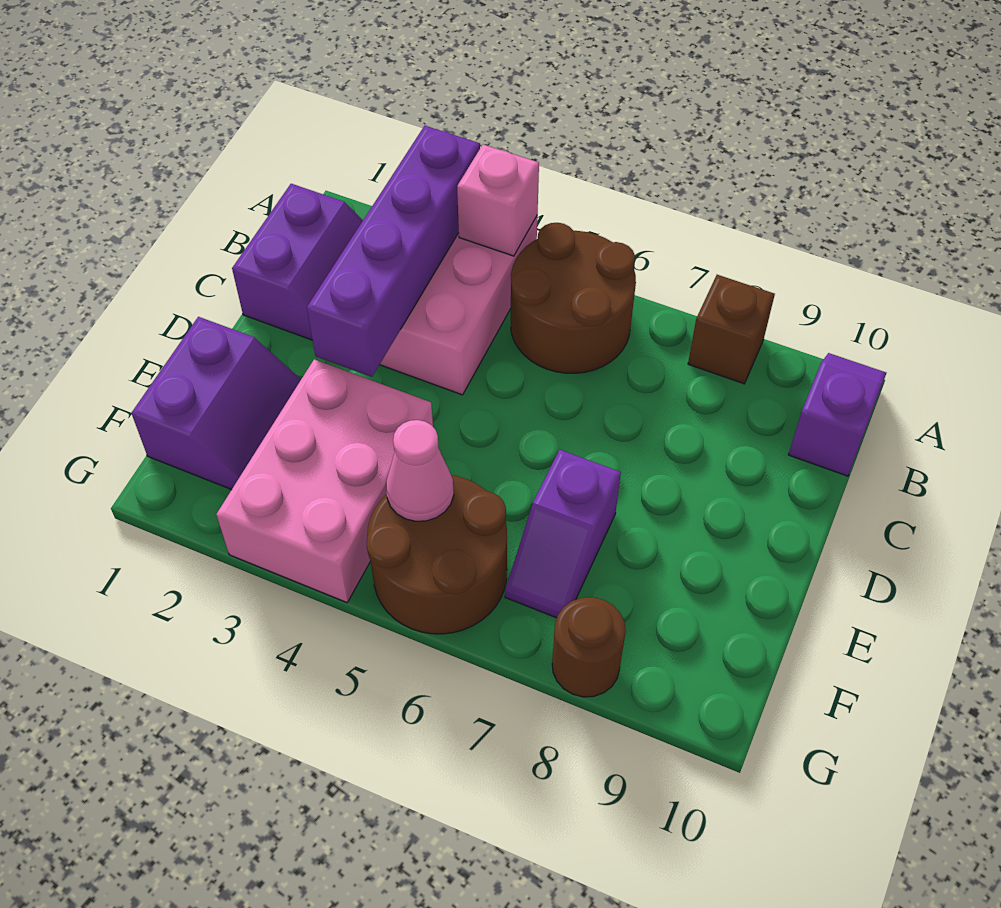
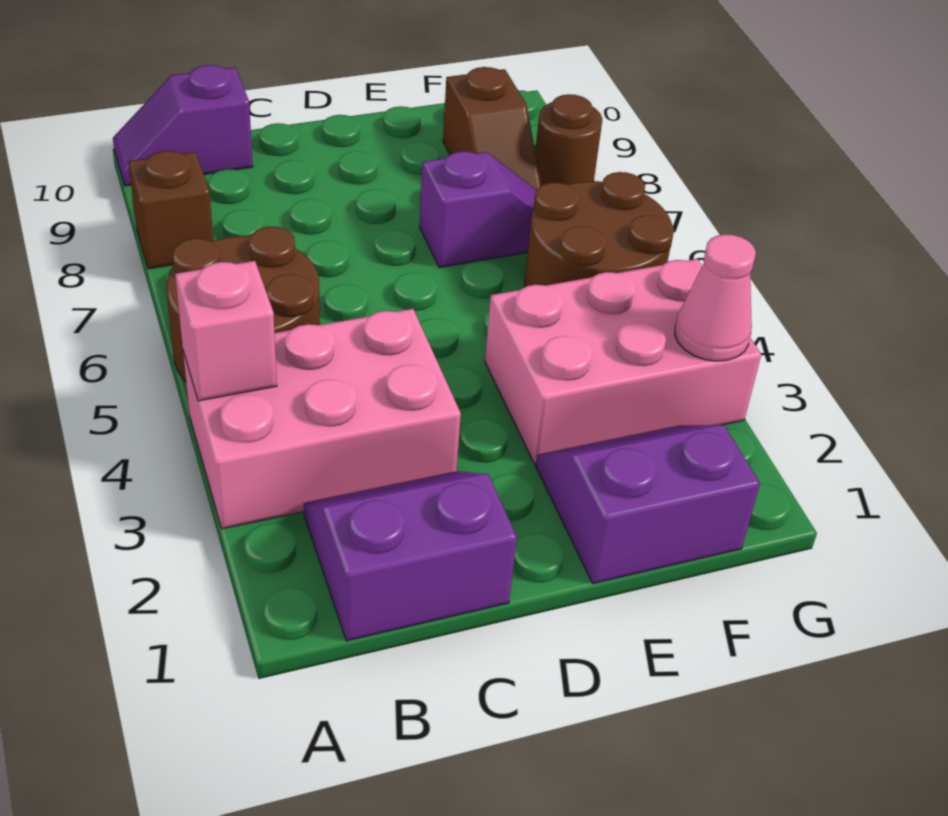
purple 1x4 brick [307,126,480,377] -> none
pink 1x1 cone [386,420,454,521] -> pink 1x1 cone moved to [675,234,756,361]
none -> brown 1x2 slope [443,67,541,190]

